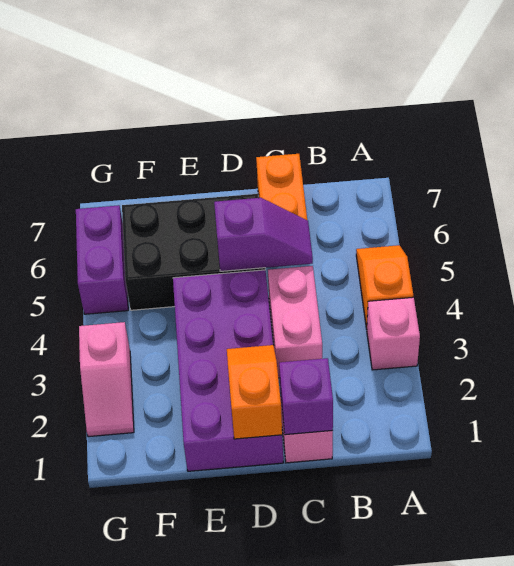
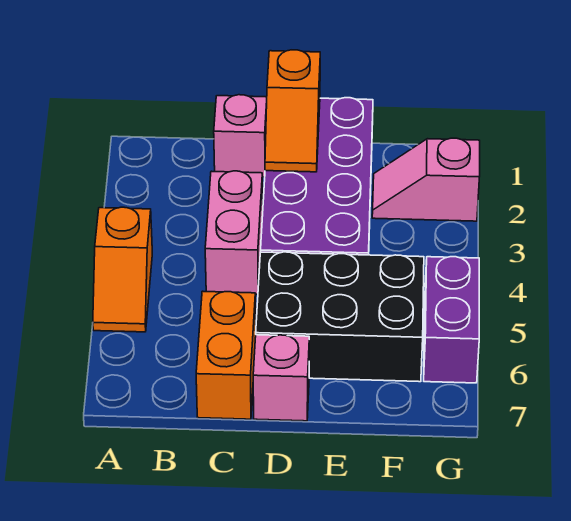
pink 1x1 brick [367,297,420,370] -> pink 1x1 brick moved to [253,335,309,421]
purple 1x1 brick [279,358,333,435] -> none
purple 1x2 slope [214,198,313,271] -> none
pink 1x2 slope [79,322,134,437] -> pink 1x2 slope turned to [372,138,480,221]

